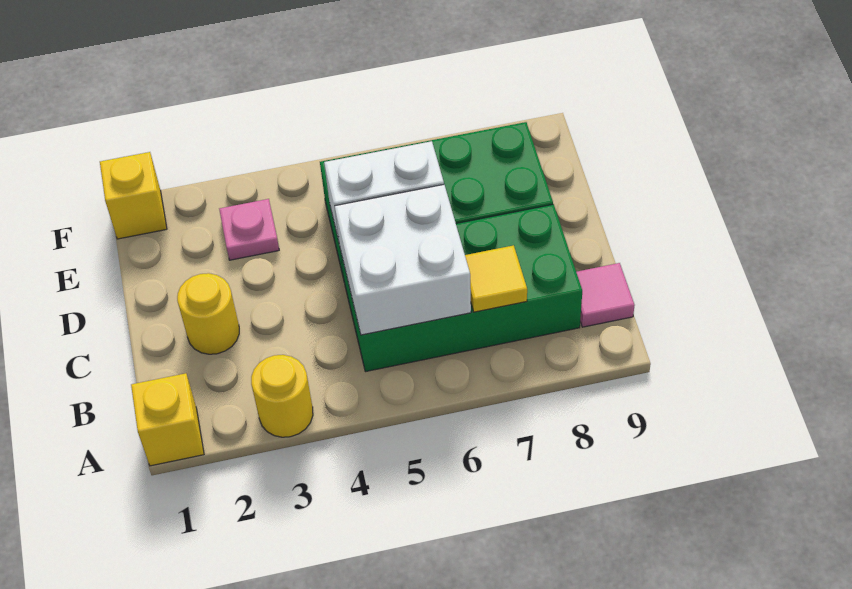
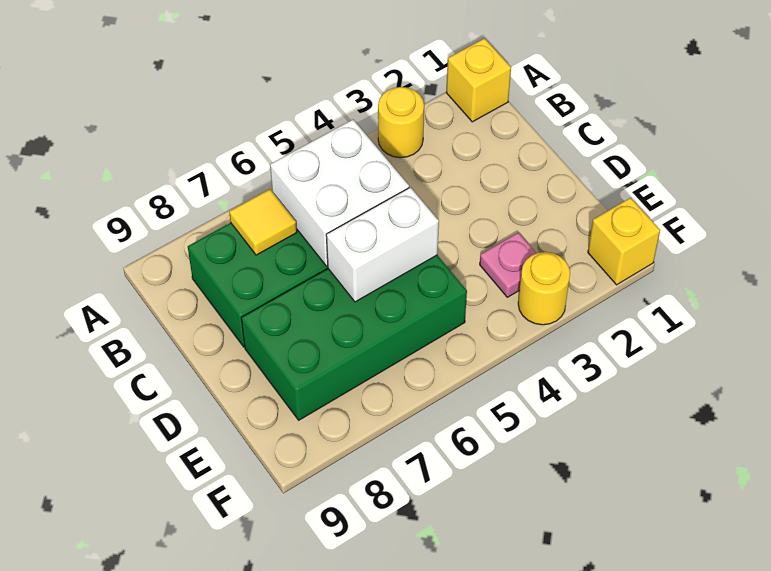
pink 1x1 tile [576,263,635,327] -> none
yellow 1x1 round brick [177,273,239,354] -> yellow 1x1 round brick moved to [518,252,570,325]

